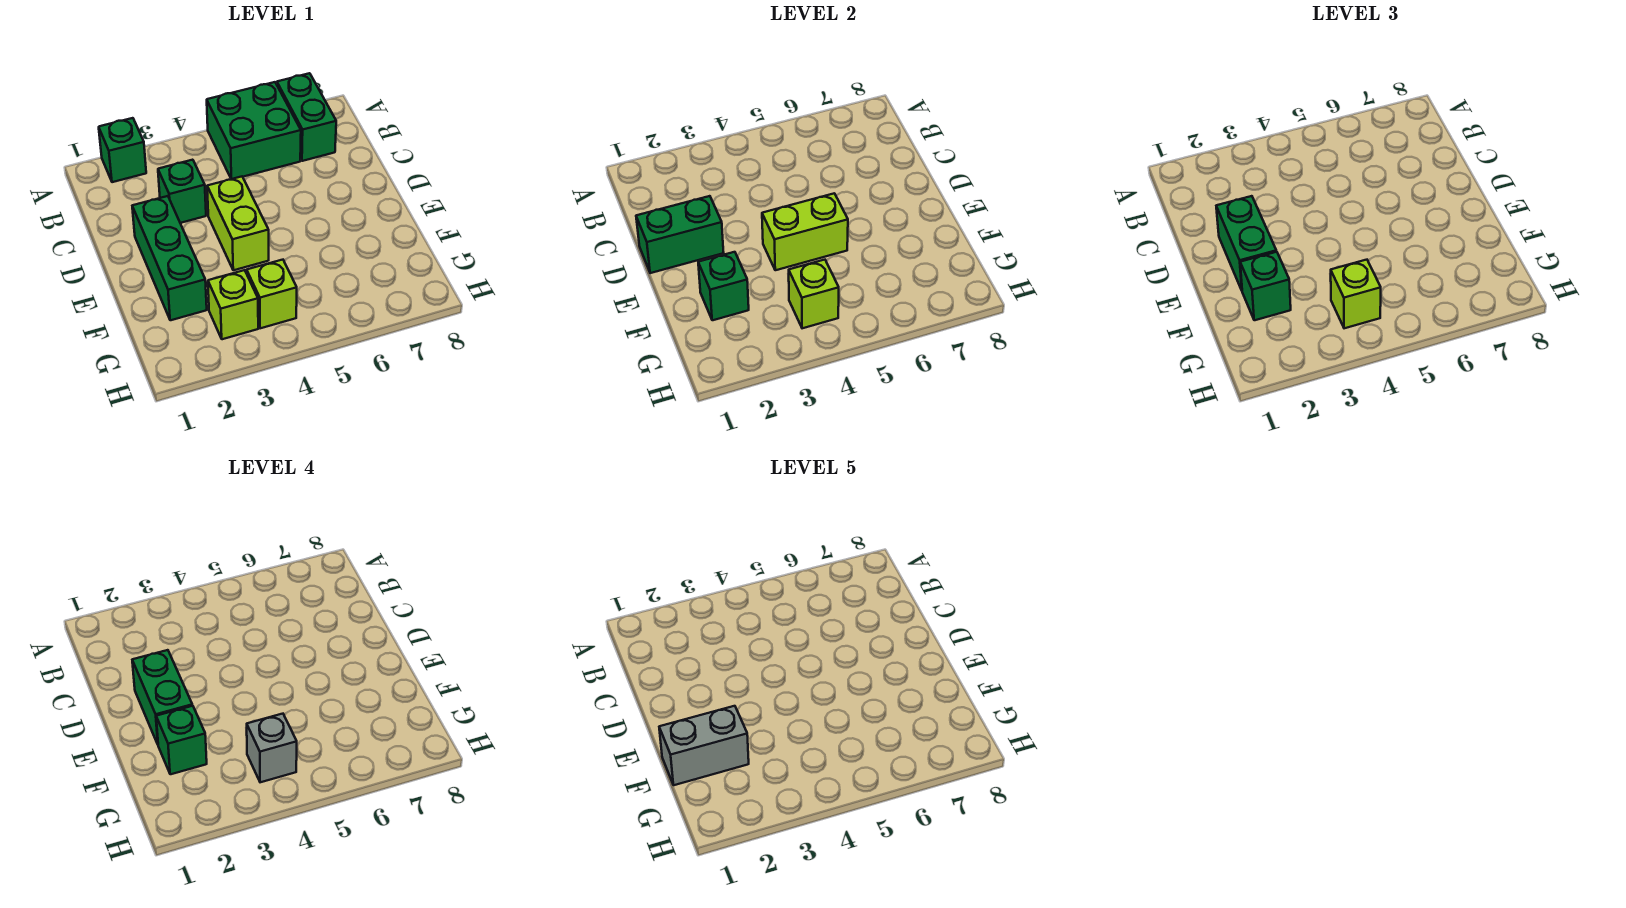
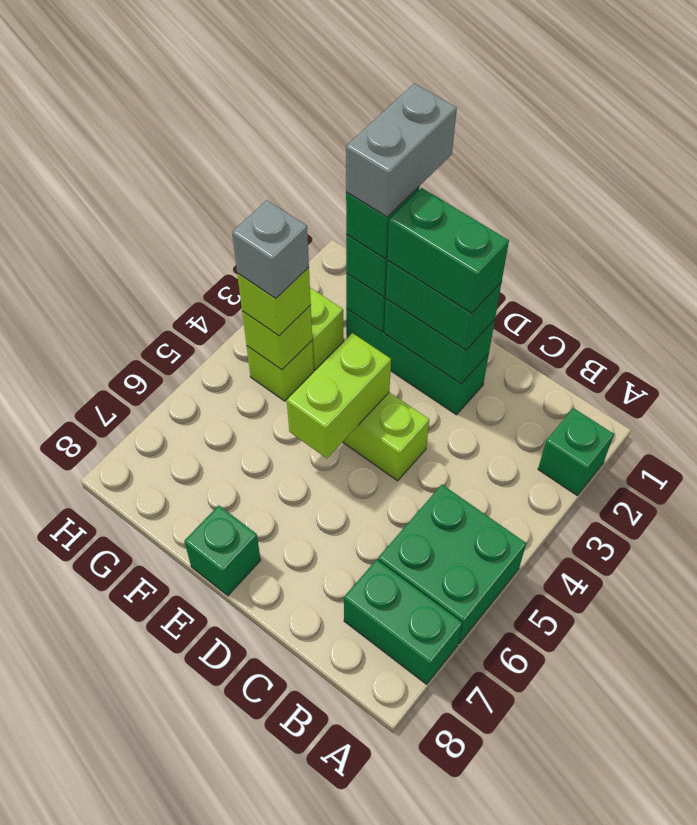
green 1x1 brick [158,160,206,223] -> green 1x1 brick moved to [184,505,261,596]
green 1x2 brick [636,196,724,273] -> green 1x2 brick turned to [384,299,495,384]

